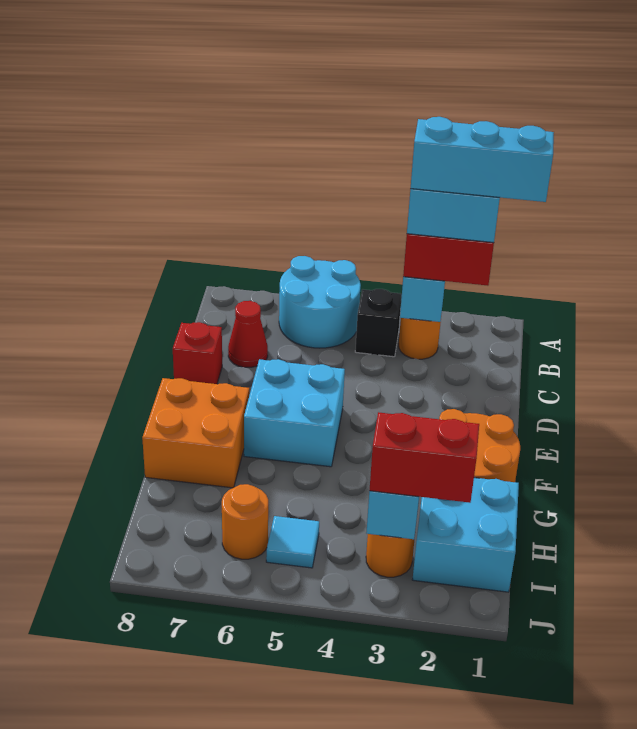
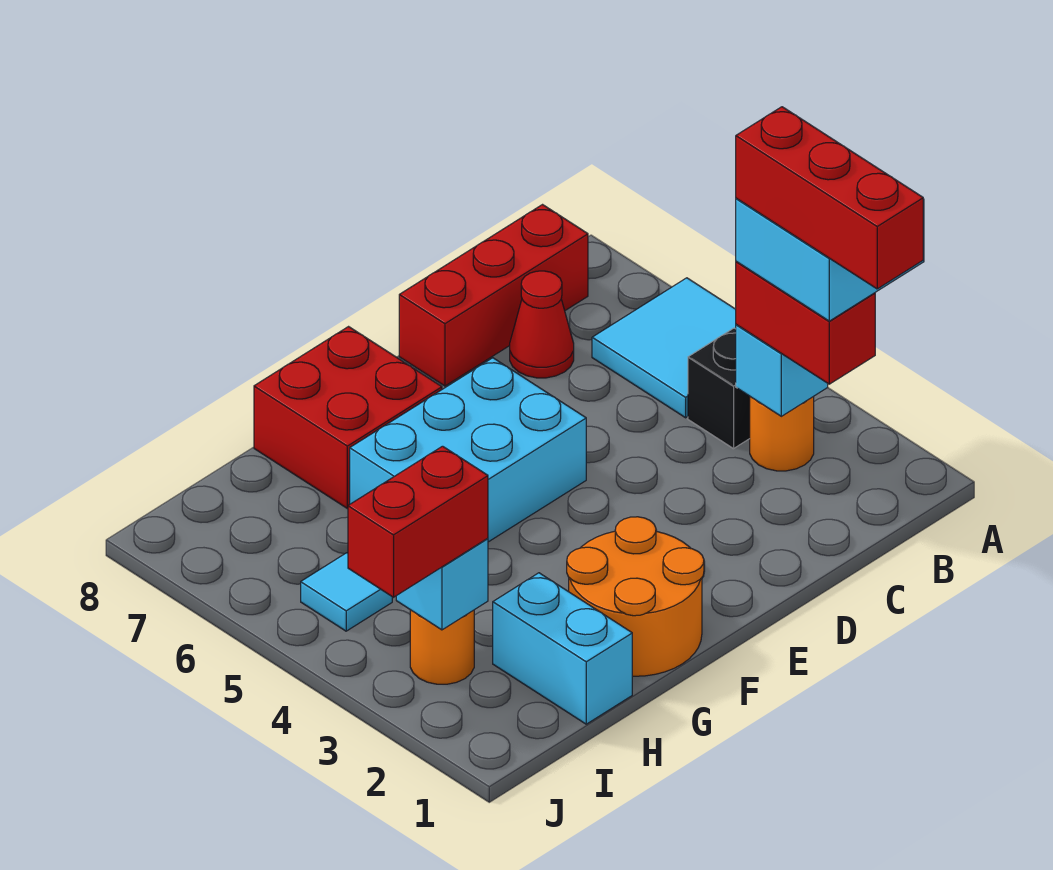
cyan 2x2 round brick [279,256,361,348] -> cyan 2x2 tile [592,278,736,418]
cyan 1x3 brick [411,117,554,202] -> red 1x3 brick [736,107,923,289]
red 1x1 brick [173,322,222,384] -> red 1x3 brick [399,205,588,386]
cyan 2x2 brick [244,359,345,467] -> cyan 2x3 brick [350,358,586,542]
orange 2x2 brick [142,378,249,488] -> red 2x2 brick [254,327,442,508]
cyan 2x2 brick [412,478,519,592] -> cyan 1x2 brick [493,573,632,724]
red 1x2 brick [369,412,479,503] -> red 1x2 brick turned to [348,446,488,597]
orange 1x1 round brick [222,484,268,559] -> none

